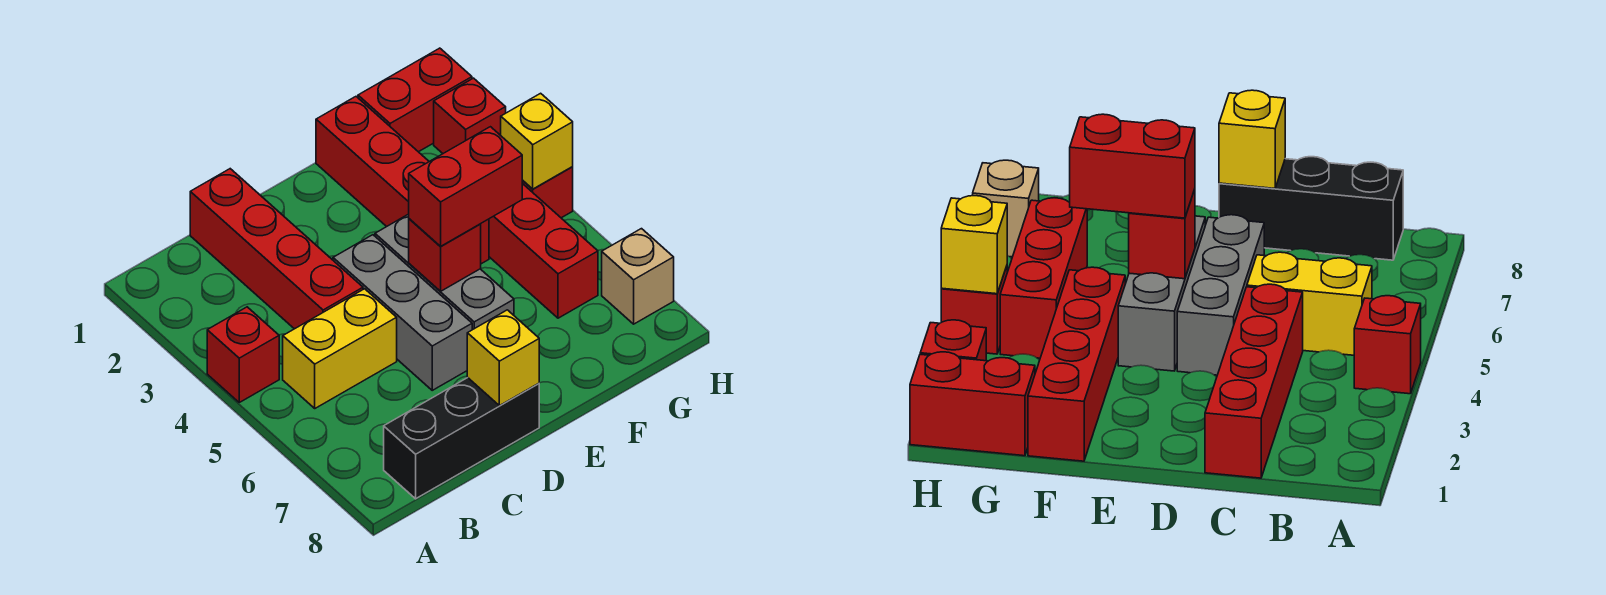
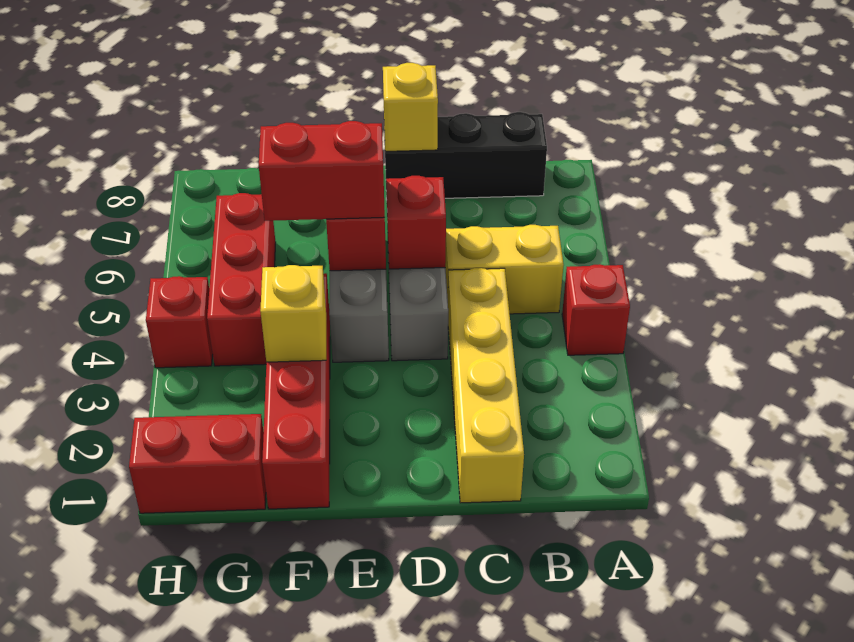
red 1x4 brick [190,169,363,329] -> yellow 1x4 brick [448,268,524,503]
red 1x1 brick [434,78,506,153] -> red 1x1 brick moved to [386,176,446,269]
yellow 1x1 brick [501,93,573,189] -> yellow 1x1 brick moved to [260,265,326,362]
tan 1x1 brick [602,229,674,324] -> none

